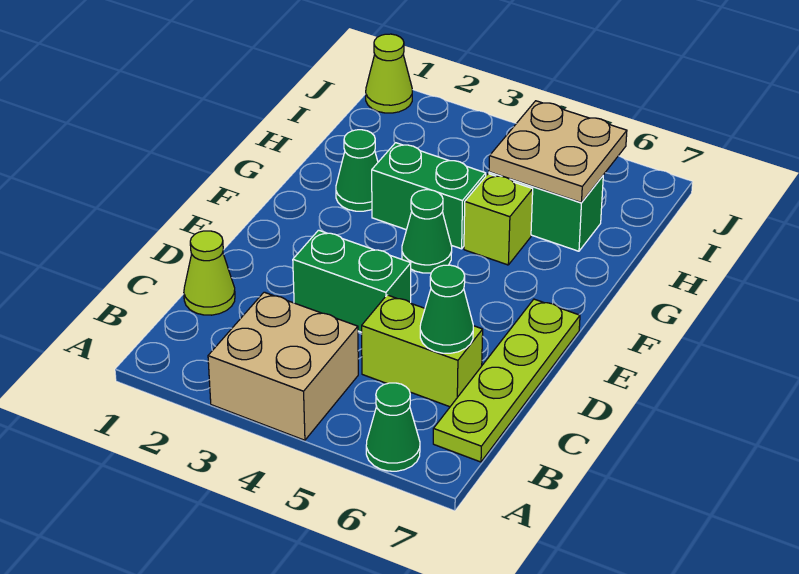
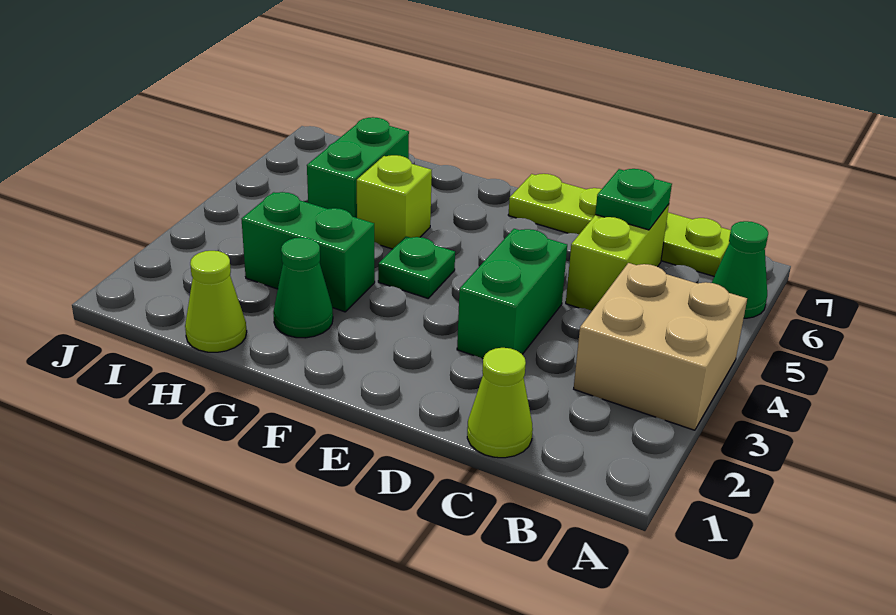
green 1x1 cone [420,265,473,353] -> green 1x1 plate [595,169,672,230]
green 1x1 cone [402,190,452,273] -> green 1x1 plate [378,236,455,298]
green 1x2 brick [372,143,486,249] -> green 1x2 brick turned to [242,192,375,312]
tan 2x2 plate [489,101,627,203] -> none
lime 1x1 cone [366,34,412,113] -> lime 1x1 cone moved to [185,251,247,352]

